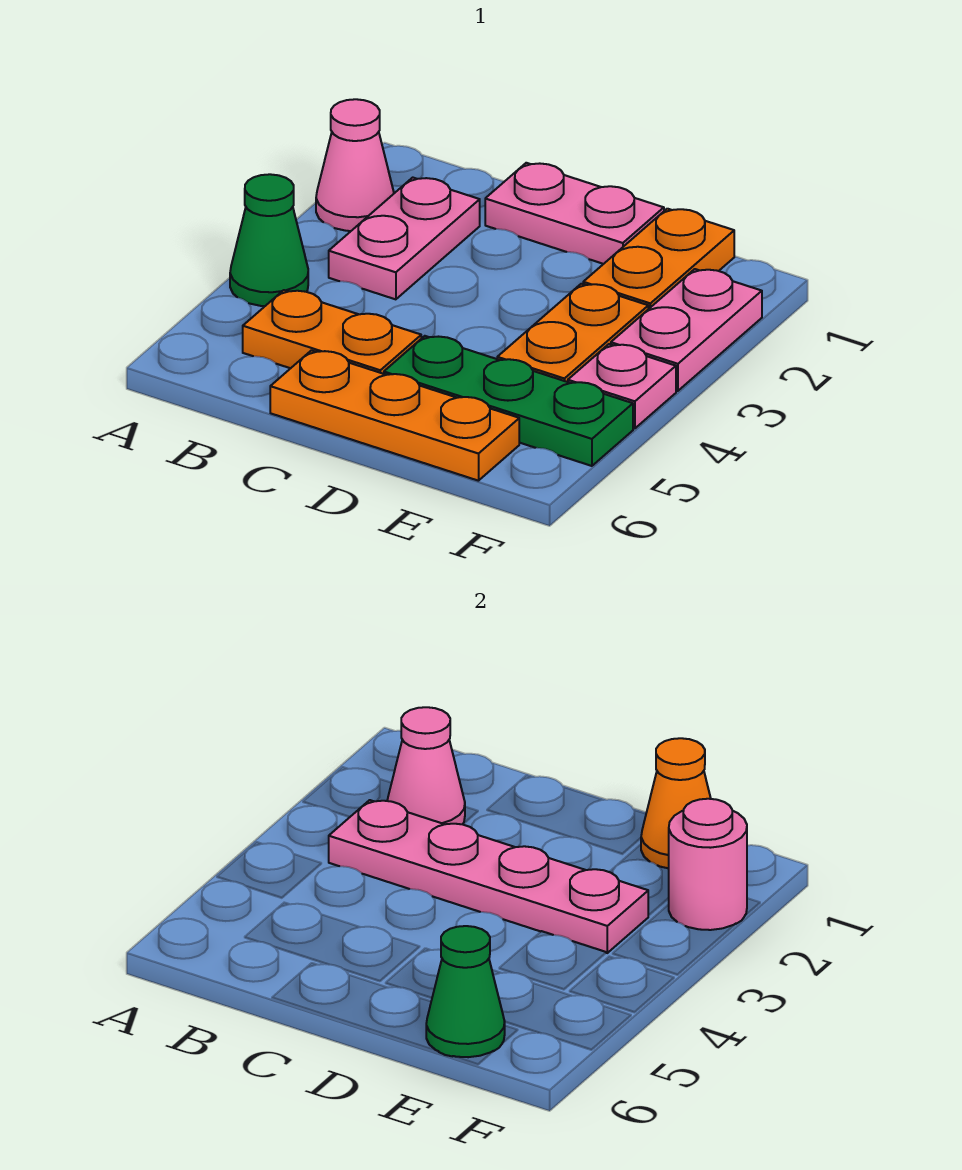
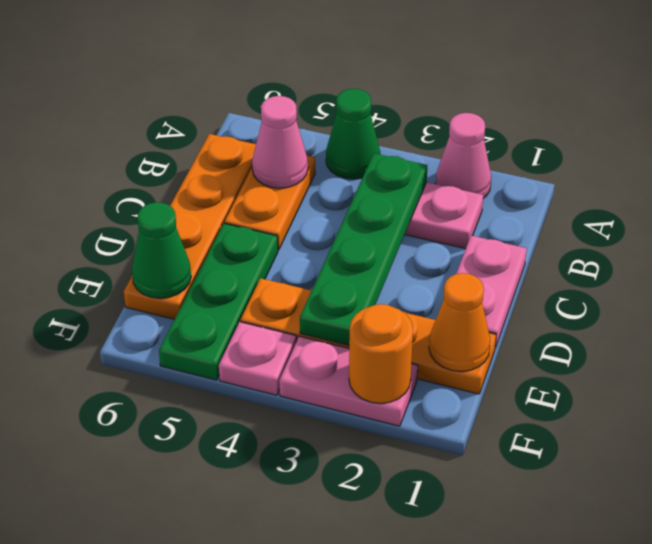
pink 1x1 cone [387,707,465,824] -> pink 1x1 cone moved to [252,96,308,188]
pink 1x4 plate [329,800,648,953] -> green 1x4 plate [300,153,427,345]
orange 1x3 plate [270,350,519,481] -> orange 1x4 plate [124,134,256,319]
pink 1x1 round brick [669,799,747,930] -> orange 1x1 round brick [349,304,413,403]

